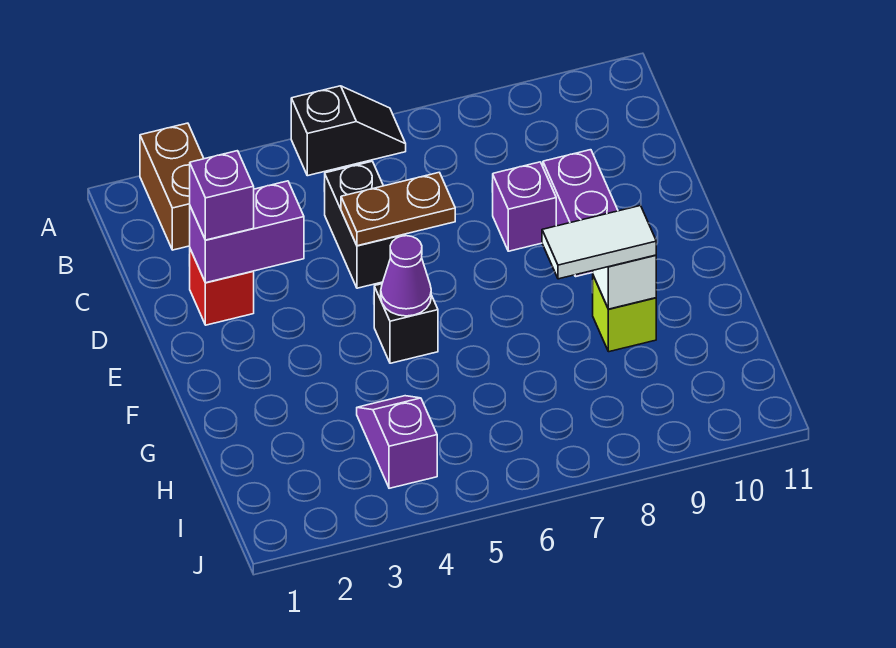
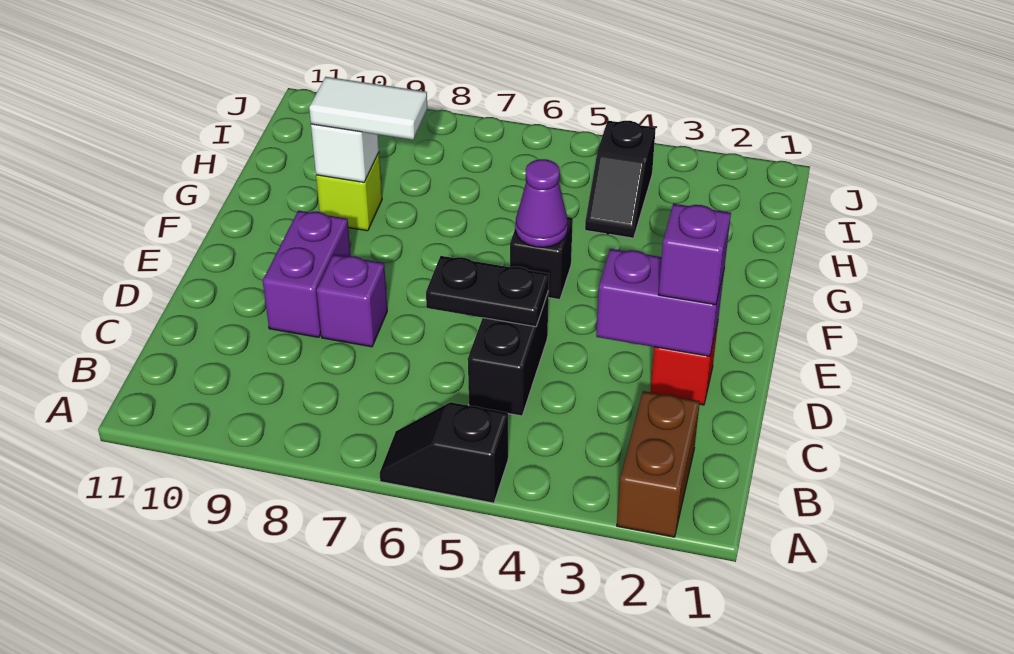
brown 1x2 plate [341,172,455,246] -> black 1x2 plate [426,256,549,327]
purple 1x2 slope [357,396,437,488] -> black 1x2 slope [585,121,656,238]

